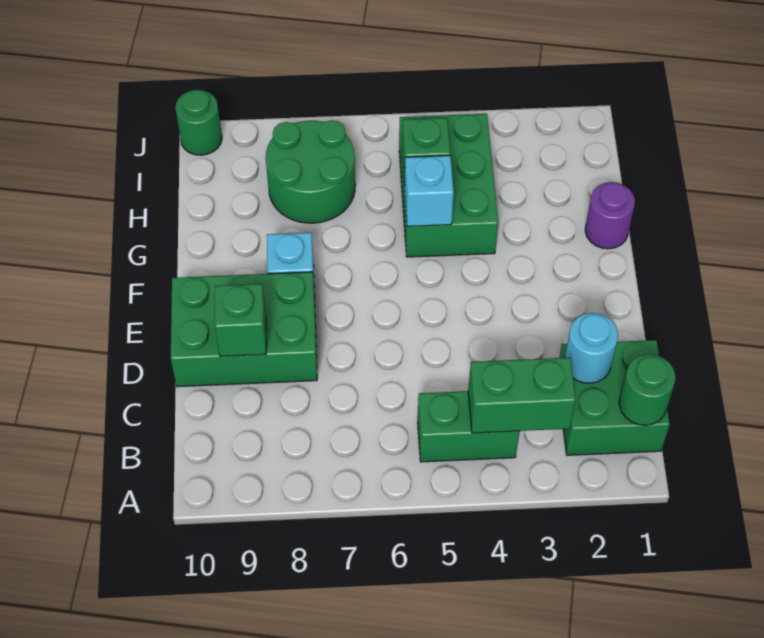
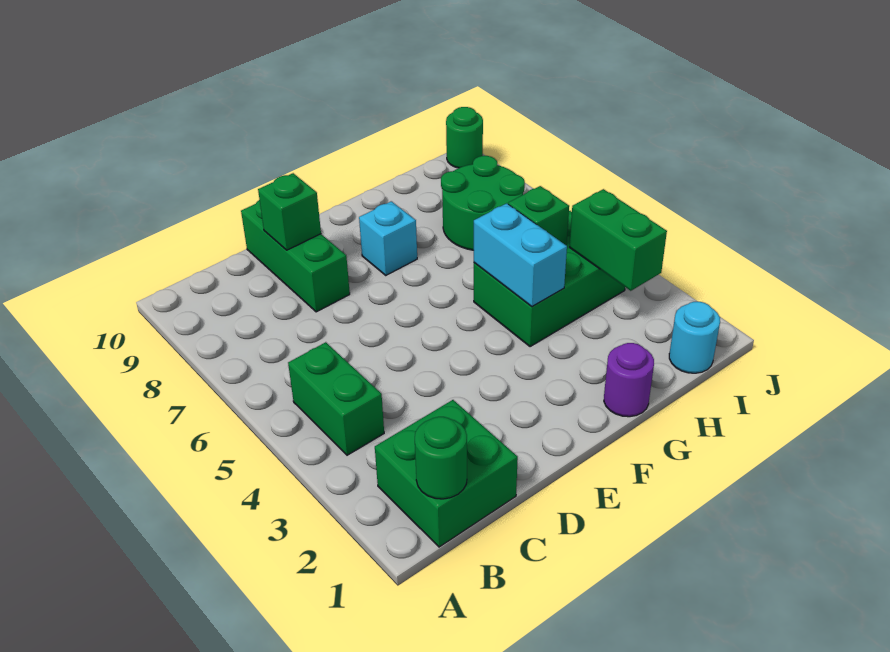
green 1x2 brick [468,358,576,433] -> green 1x2 brick moved to [570,189,667,291]
cyan 1x1 round brick [565,313,618,383] -> cyan 1x1 round brick moved to [669,302,720,373]
green 2x3 brick [171,272,317,387] -> green 1x3 brick [241,200,350,312]
cyan 1x1 brick [405,156,454,226] -> cyan 1x2 brick [474,203,567,307]

